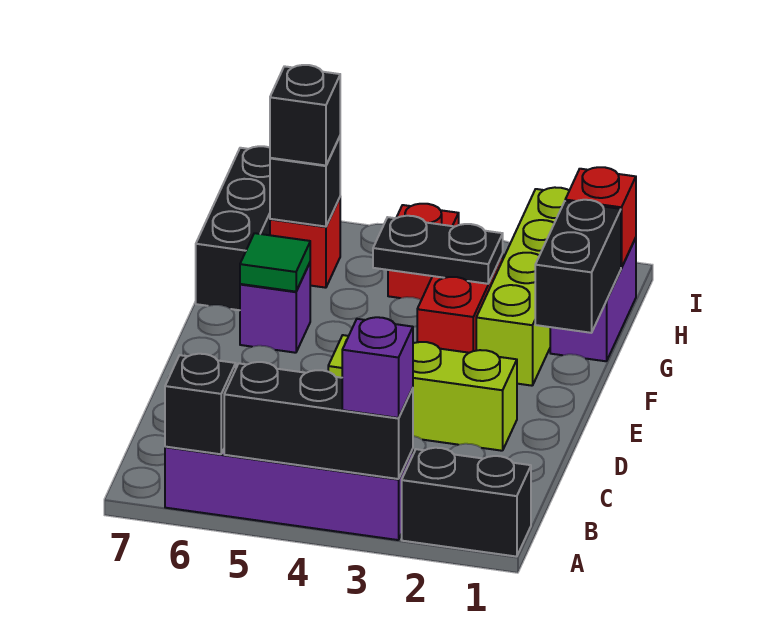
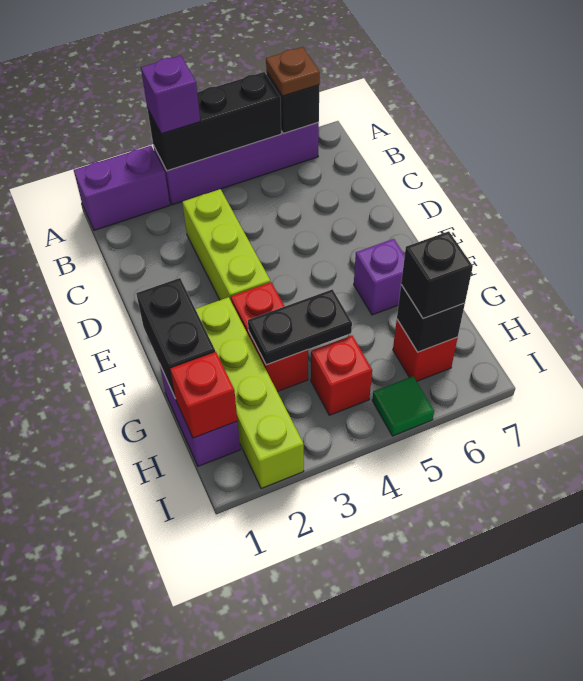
black 1x2 brick [402,448,531,557] -> purple 1x2 brick [74,146,170,230]
none -> brown 1x1 plate [266,47,320,96]
lime 1x3 brick [328,335,517,451] -> lime 1x3 brick turned to [182,189,270,300]
green 1x1 tile [240,233,310,292] -> green 1x1 tile moved to [372,376,434,436]
black 1x3 brick [196,146,270,310] -> none

